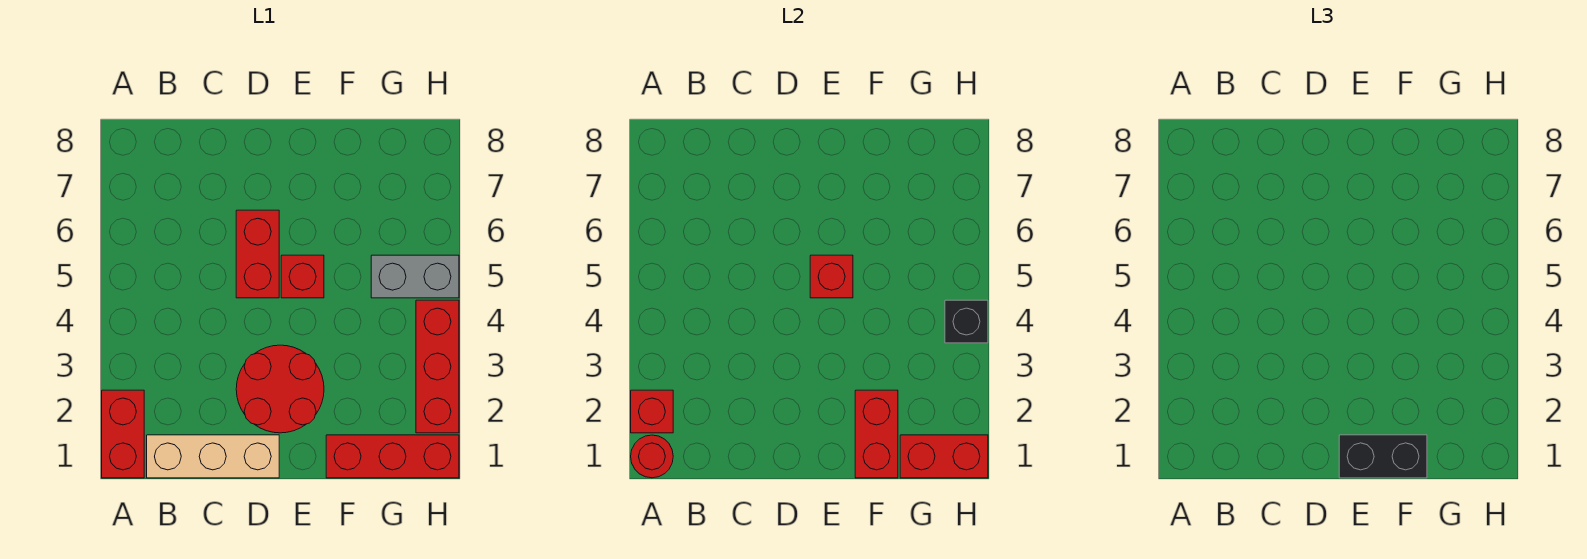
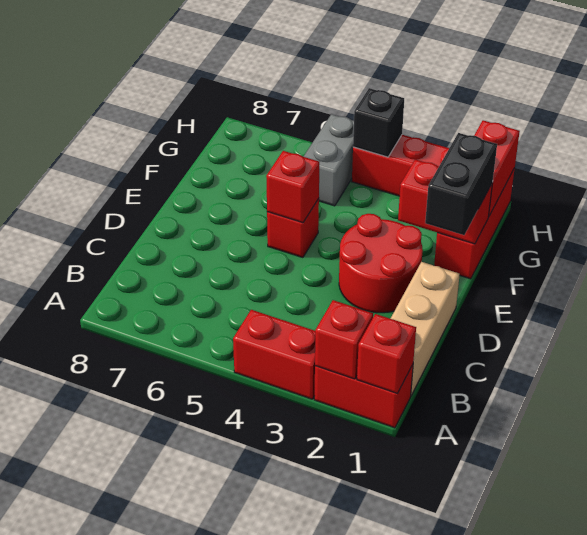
red 1x1 round brick [631,435,673,478] -> red 1x1 brick [357,314,416,393]
red 1x2 brick [236,210,279,298] -> red 1x2 brick moved to [233,310,315,399]

